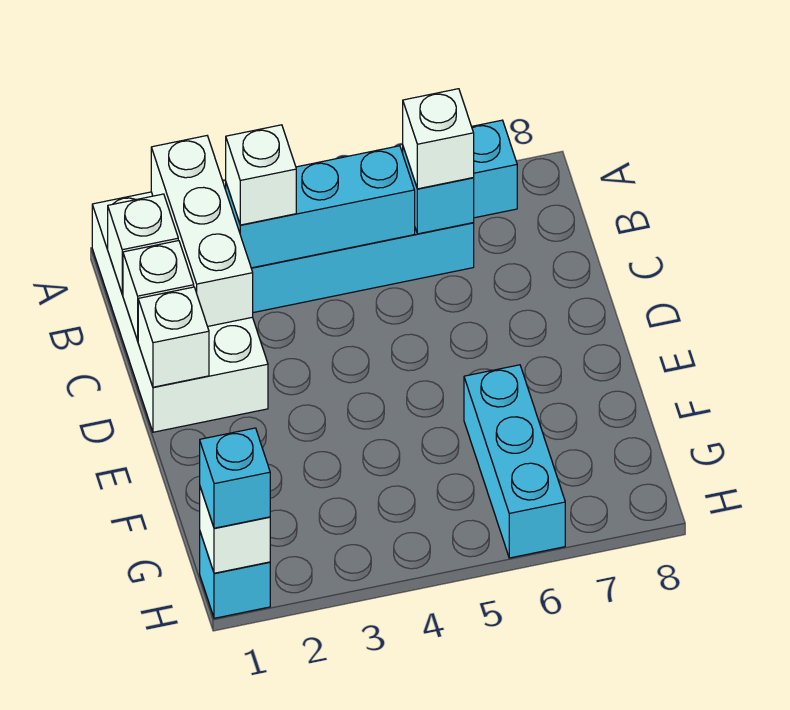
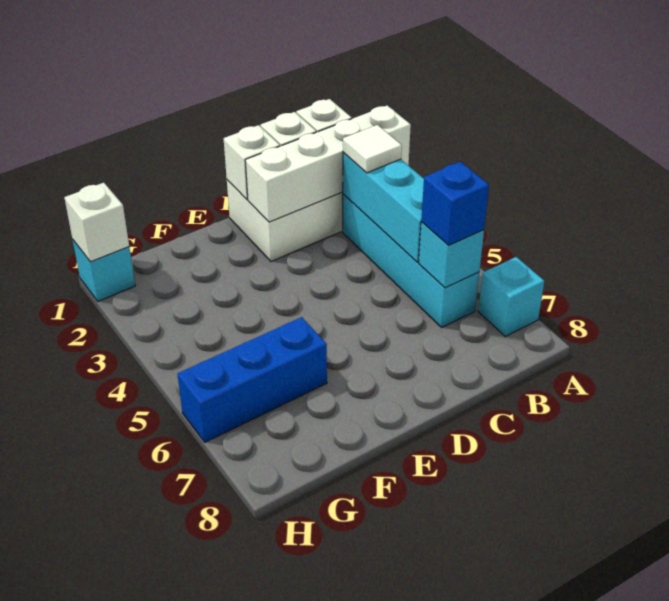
white 1x3 brick [151,136,253,326] -> white 1x4 brick [245,105,411,222]
white 1x1 brick [226,125,296,225] -> white 1x1 tile [343,125,402,173]
white 1x1 brick [403,89,474,189] -> blue 1x1 brick [421,162,489,246]
cyan 1x3 brick [464,365,565,558] -> blue 1x3 brick [177,317,327,442]
cyan 1x1 brick [200,428,270,528] -> none

